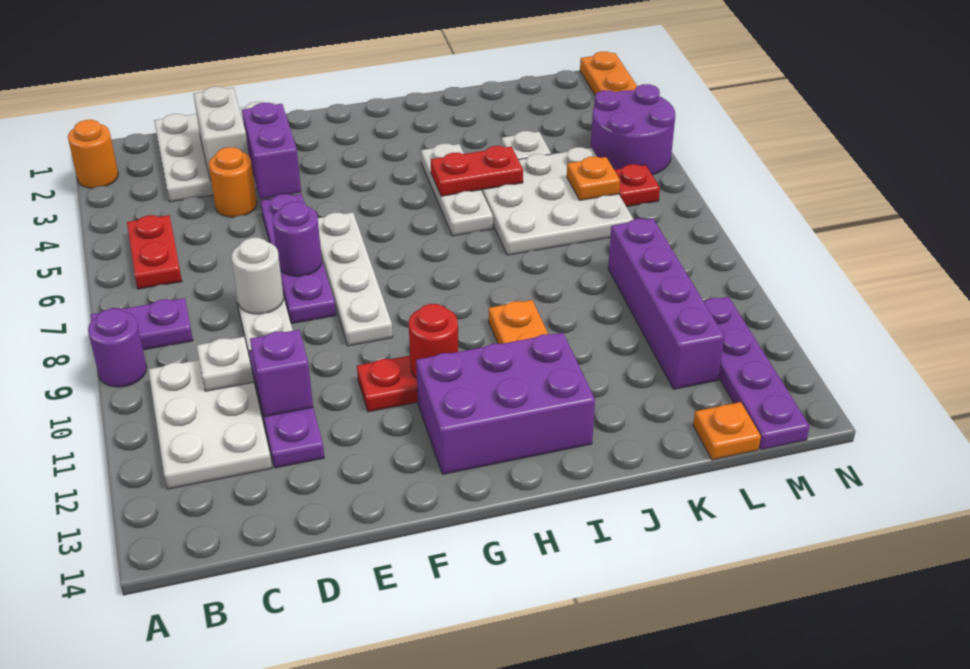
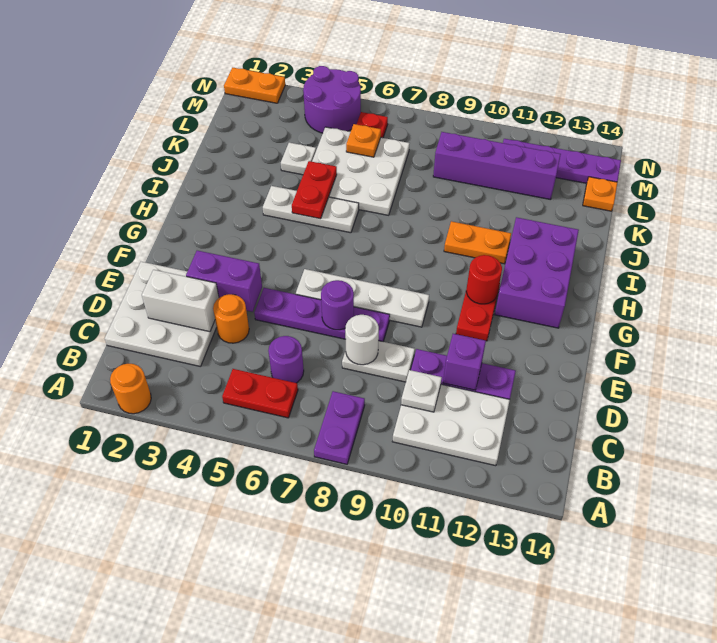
purple 1x1 round brick [88,309,147,387] -> purple 1x1 round brick moved to [268,336,304,383]

